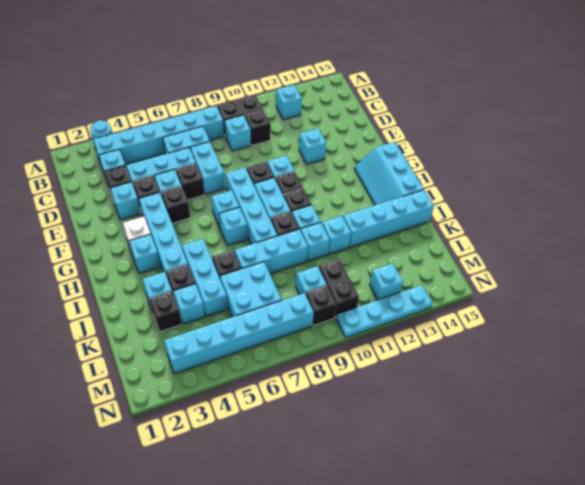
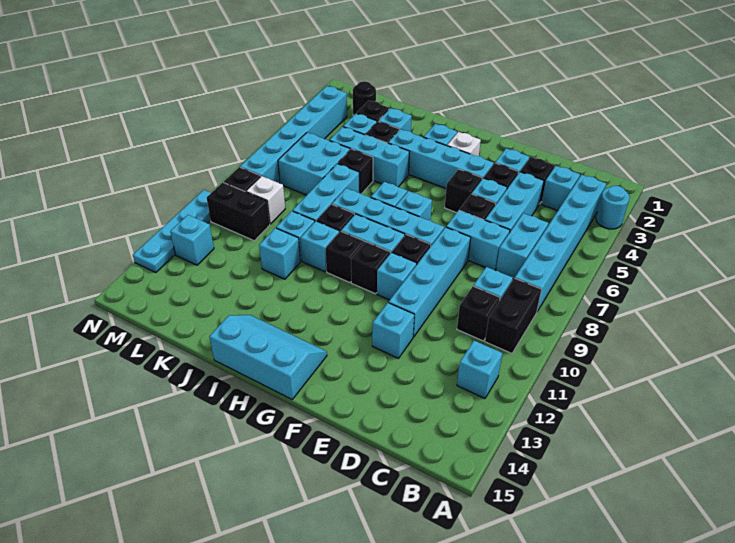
cyan 1x4 brick [343,190,434,247] -> cyan 1x4 brick moved to [389,227,471,337]
none -> black 1x1 round brick [353,81,376,116]
cyan 1x1 brick [296,266,327,295] -> white 1x1 brick [246,176,285,224]

